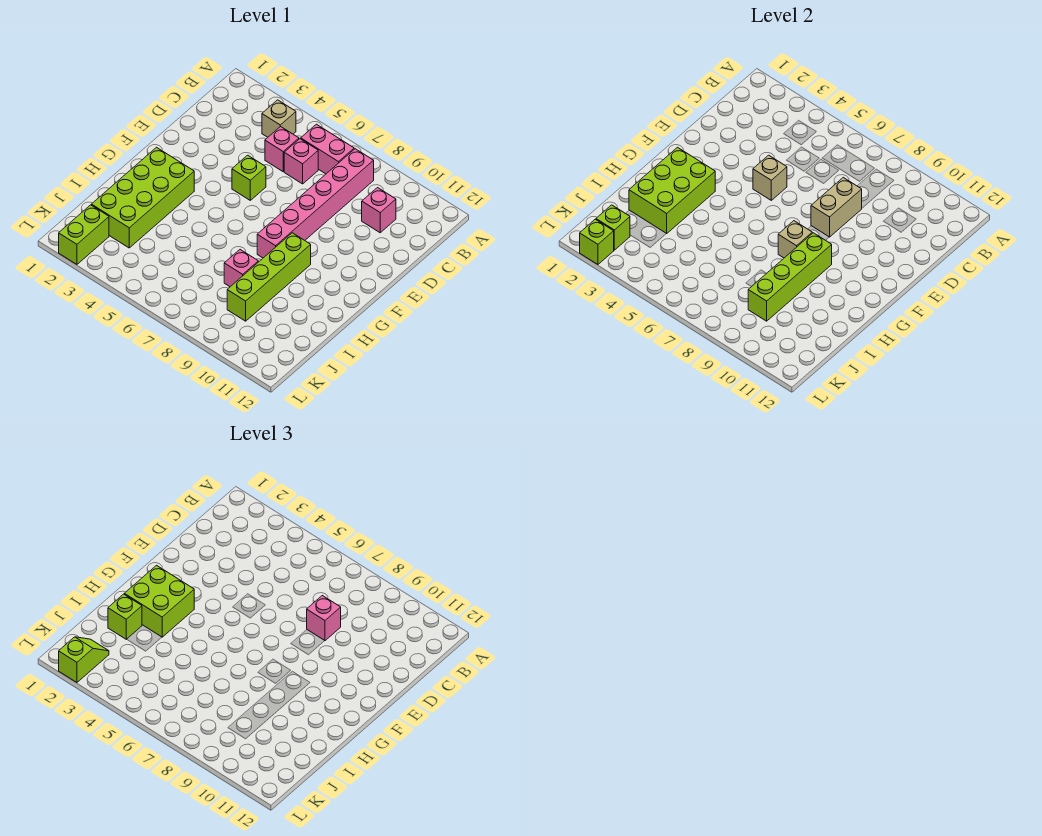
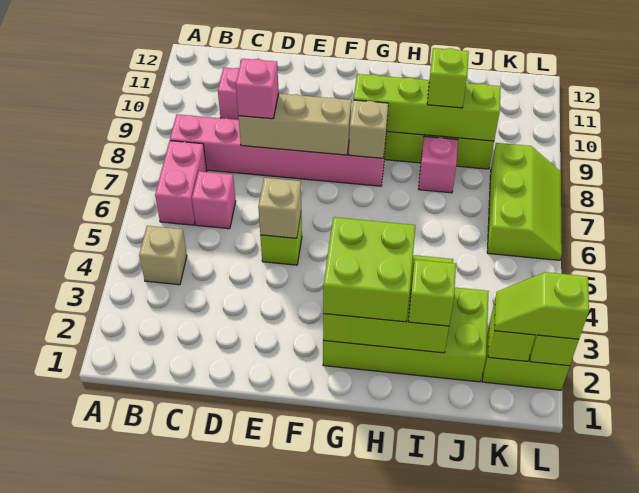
pink 1x1 brick [265,126,299,172] -> none
tan 1x2 brick [811,178,862,237] -> tan 1x3 brick [238,94,352,155]
none -> lime 1x1 brick [427,48,469,108]
none -> lime 2x3 slope [487,143,562,260]

